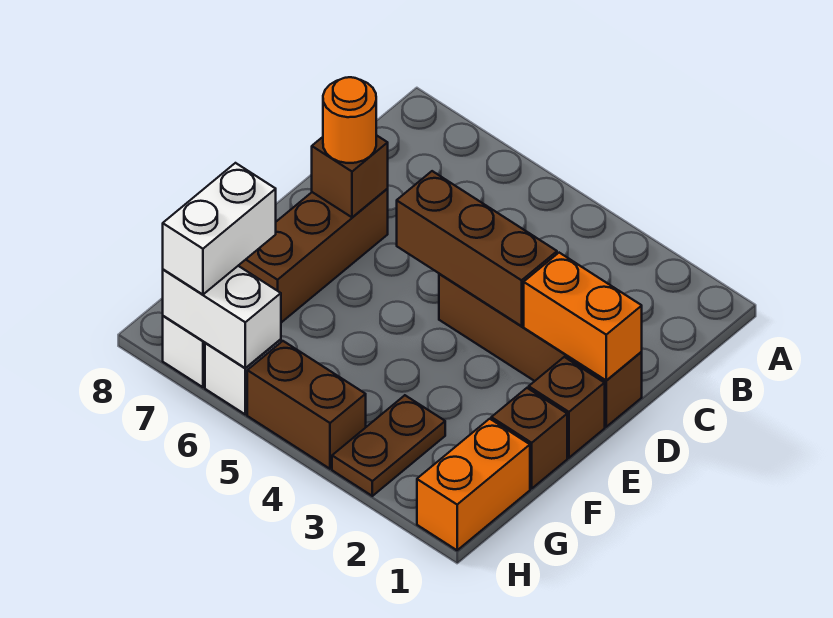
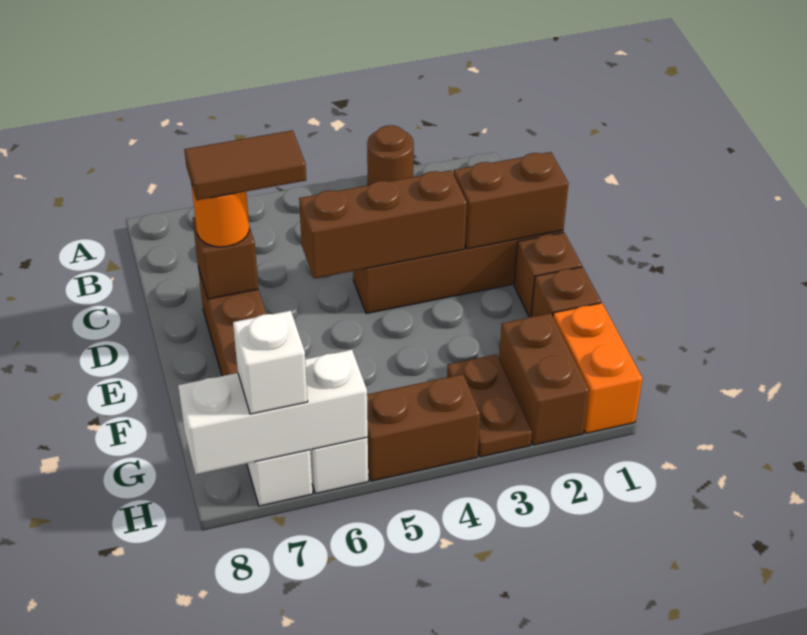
none -> brown 1x1 round brick [367,125,414,185]
orange 1x2 brick [524,253,642,381] -> brown 1x2 brick [454,152,569,249]
none -> brown 1x2 tile [184,130,306,200]
none -> brown 1x2 brick [499,313,589,445]
white 1x2 brick [163,163,276,295] -> white 1x1 brick [233,311,308,414]
white 1x2 brick [163,266,281,368] -> white 1x3 brick [178,350,368,474]

